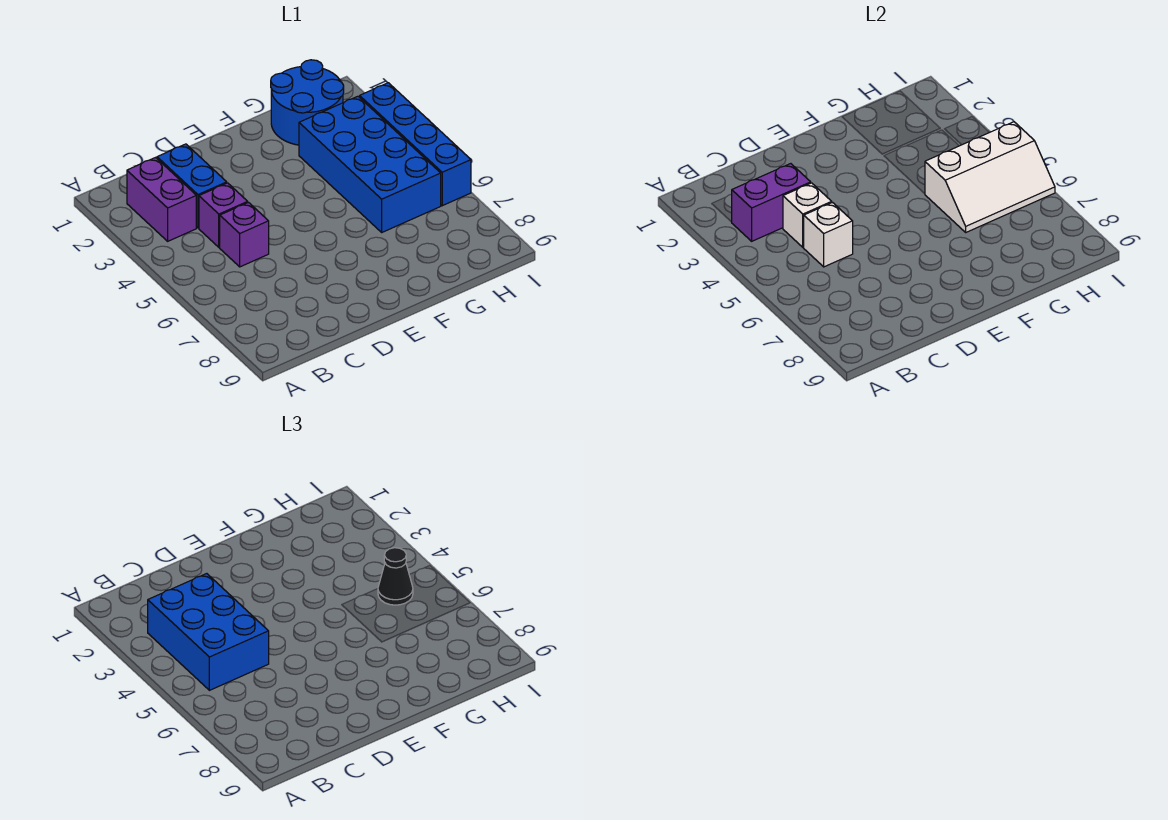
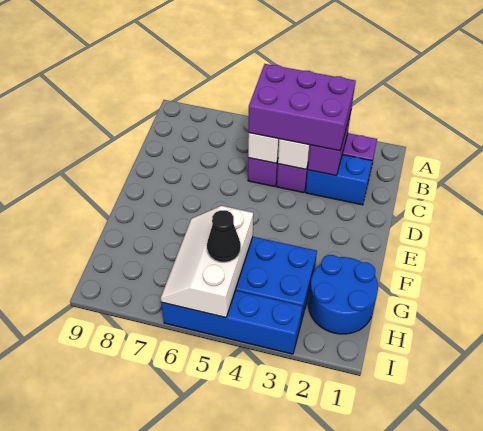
blue 2x3 brick [148,574,269,690] -> purple 2x3 brick [249,64,356,151]

